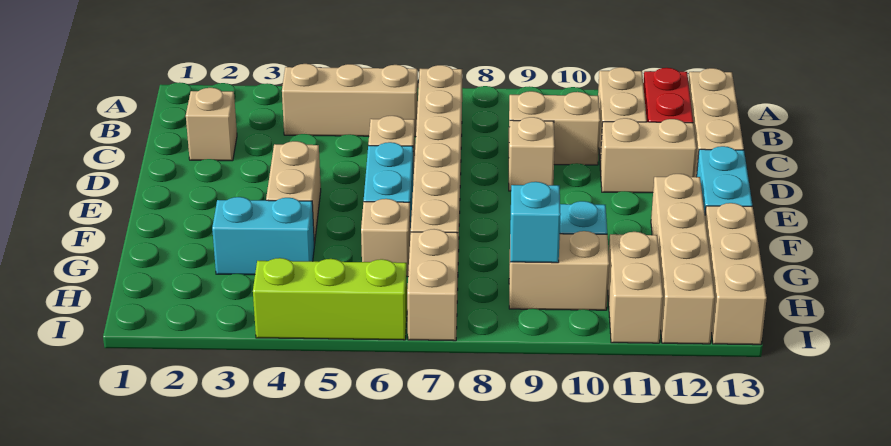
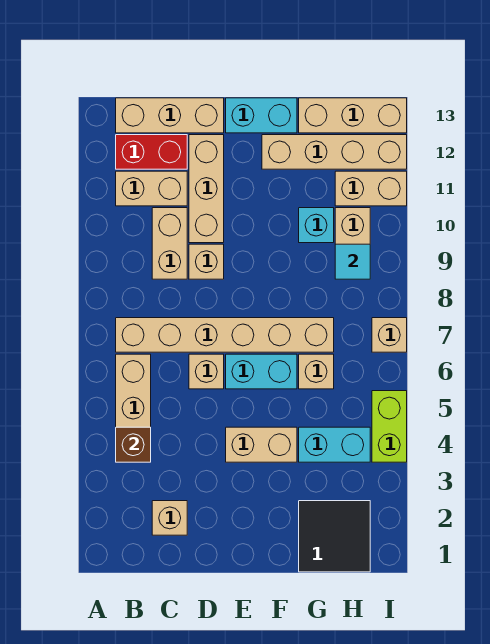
none -> brown 1x1 brick [116,427,151,462]
tan 1x2 brick [600,118,697,193] -> tan 1x3 brick [189,135,224,243]
none -> black 2x2 tile [299,501,370,572]
cyan 1x2 brick [212,197,314,275] -> cyan 1x2 brick turned to [299,427,370,462]
tan 1x2 brick [407,229,458,341] -> tan 1x1 brick [372,318,407,352]
cyan 1x1 brick [510,182,561,263] -> cyan 1x1 tile [335,244,370,279]
lime 1x3 brick [253,258,407,340] -> lime 1x2 brick [372,391,407,462]

